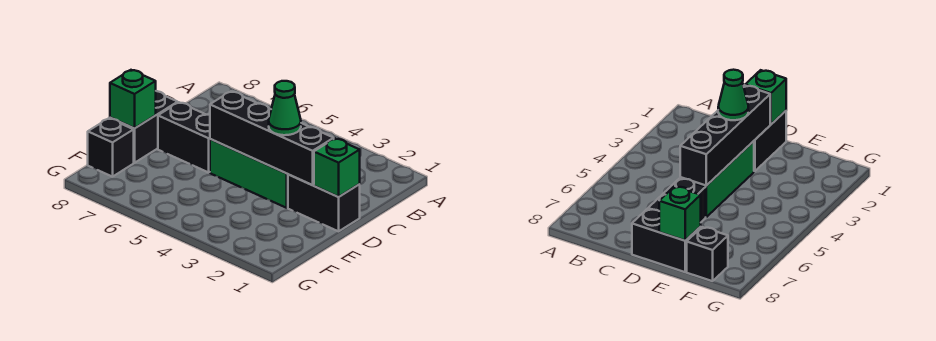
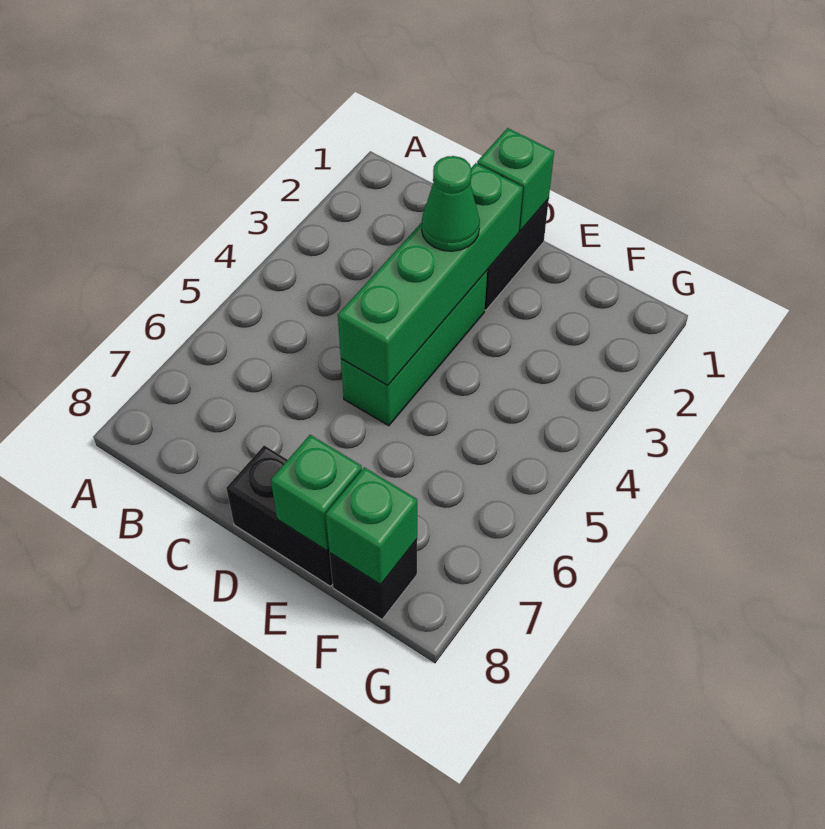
black 1x4 brick [210,91,334,185] -> green 1x4 brick [338,163,523,385]
black 1x2 brick [158,102,210,172] -> none
none -> green 1x1 brick [326,467,417,585]

